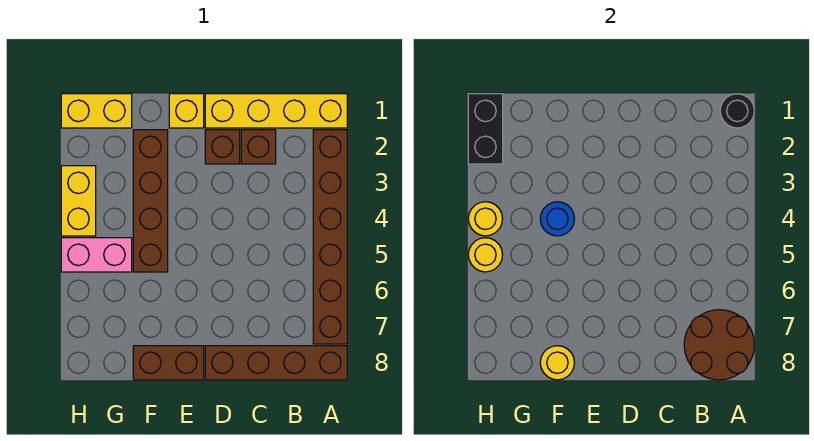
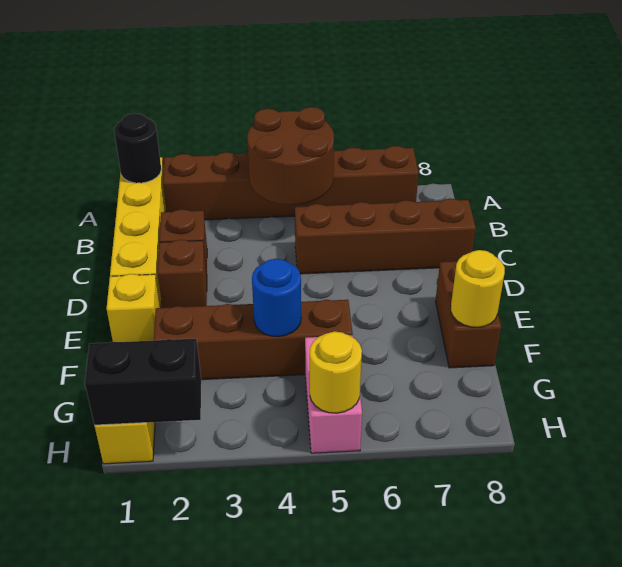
brown 2x2 round brick [684,310,754,380] -> brown 2x2 round brick moved to [247,107,334,205]
brown 1x4 brick [205,346,347,380] -> brown 1x4 brick turned to [295,199,476,274]
yellow 1x2 brick [61,166,96,236] -> none
yellow 1x1 round brick [468,202,503,236] -> none

